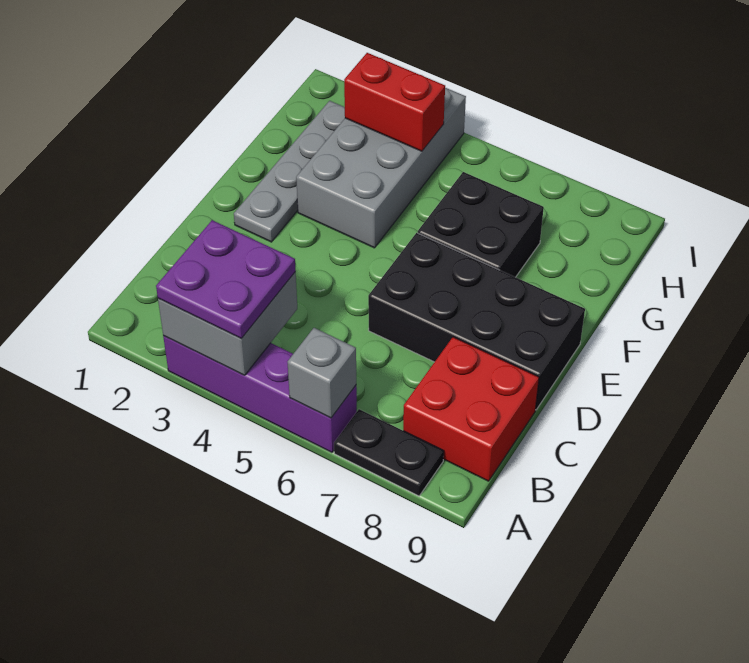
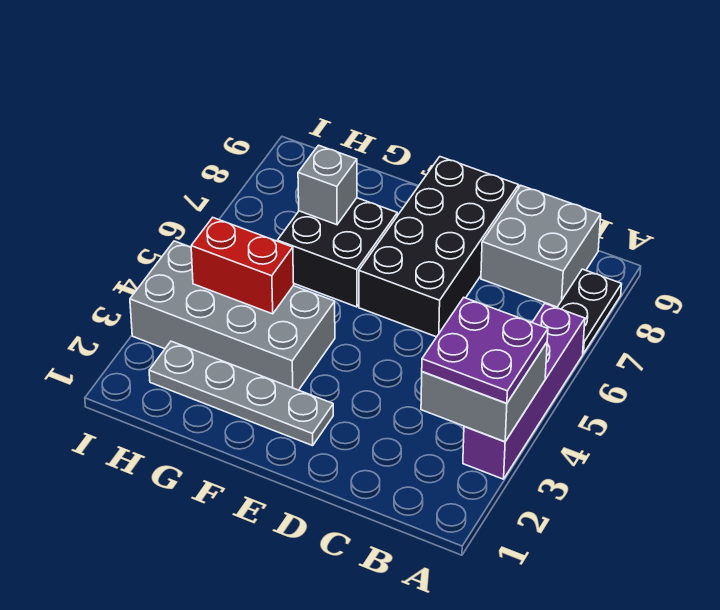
grey 1x1 brick [288,328,356,418] -> grey 1x1 brick moved to [298,145,357,225]
red 2x2 brick [403,337,539,481] -> grey 2x2 brick [481,186,601,307]
red 1x2 brick [344,53,445,151] -> red 1x2 brick turned to [191,218,294,314]

